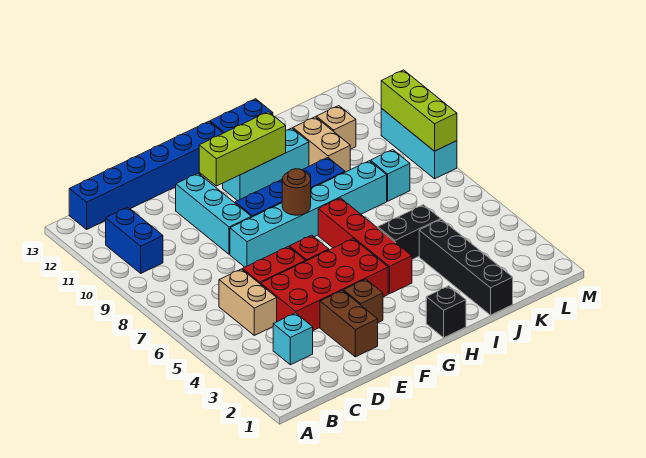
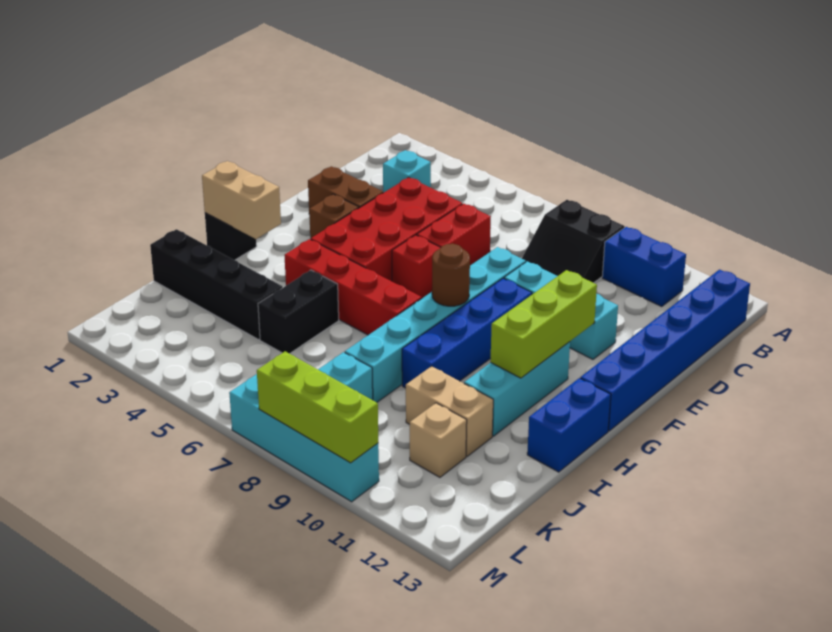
none -> black 2x2 slope [522,200,625,283]
tan 1x2 brick [219,269,277,335] -> tan 1x2 brick moved to [202,161,281,239]
cyan 1x3 brick [381,108,457,179] -> cyan 1x4 brick [229,374,379,502]

